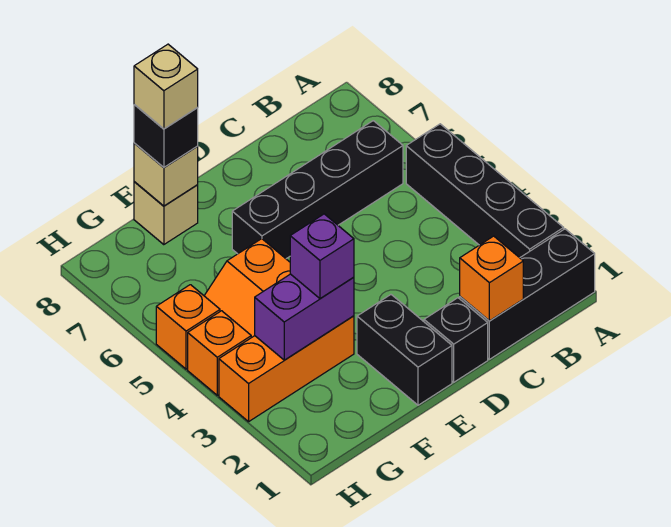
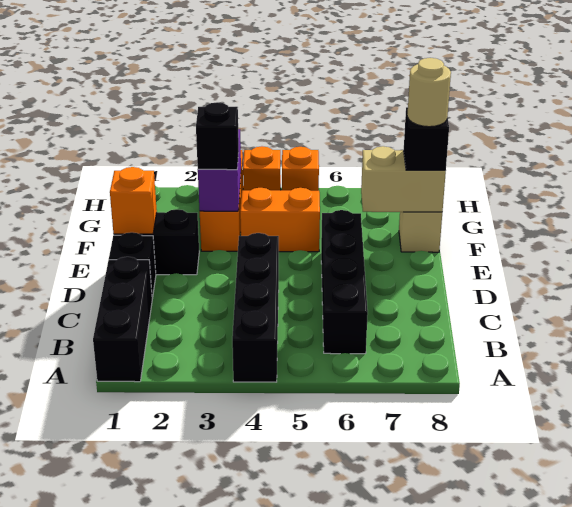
black 1x4 brick [406,124,564,258] -> black 1x4 brick turned to [232,233,279,382]
orange 1x1 brick [460,236,523,321] -> orange 1x1 brick moved to [110,167,157,234]
purple 1x1 brick [290,214,354,298] -> black 1x1 brick [196,102,239,170]
tan 1x1 brick [134,143,198,206] -> tan 1x2 brick [361,146,446,212]
tan 1x1 brick [134,44,198,129] -> tan 1x1 round brick [407,58,451,127]

